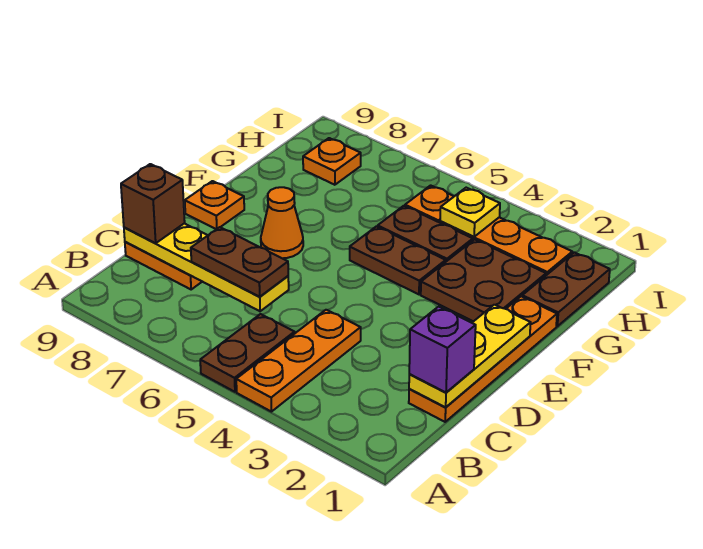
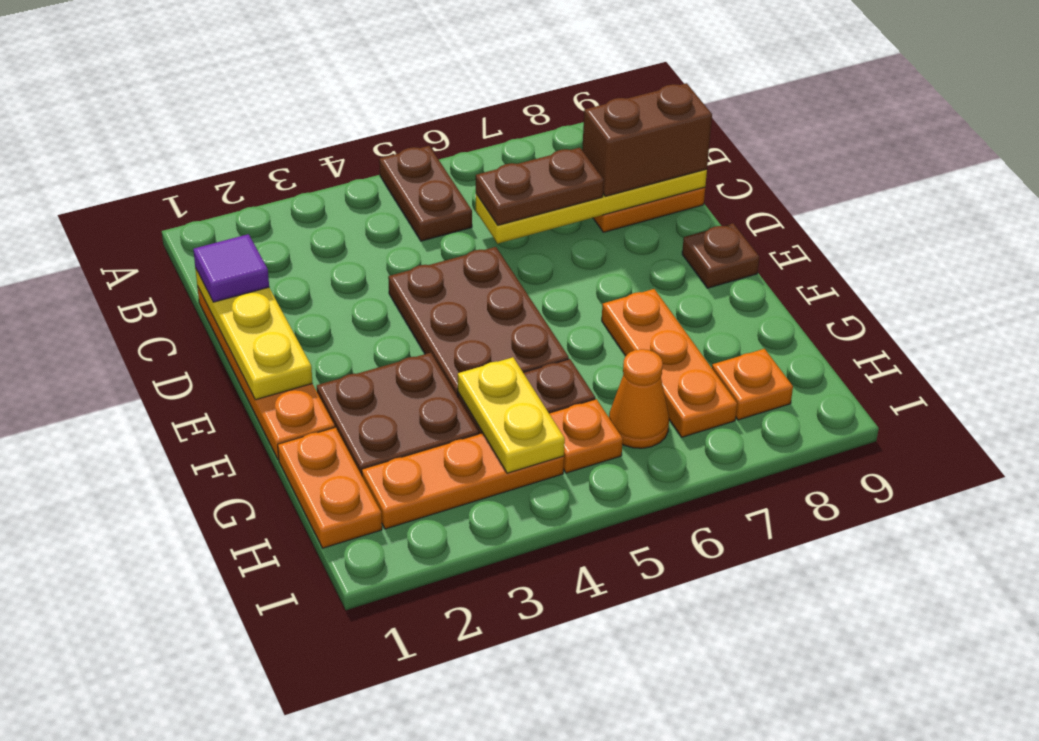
orange 1x3 plate [236,310,361,412] -> orange 1x3 plate moved to [602,289,737,437]
purple 1x1 brick [409,307,476,392] -> purple 1x1 tile [193,234,269,302]
brown 1x1 brick [121,164,185,243] -> brown 1x2 brick [582,83,712,196]
orange 1x1 cone [261,187,303,258] -> orange 1x1 cone moved to [609,349,669,448]
orange 1x1 plate [185,181,244,229] -> brown 1x1 plate [682,223,759,288]
brown 1x2 plate [350,226,446,294] -> brown 2x3 plate [388,247,569,397]
brown 1x2 plate [522,252,610,326] -> orange 1x2 plate [278,427,382,548]
yellow 1x1 plate [440,188,500,237] -> yellow 1x2 plate [458,357,565,473]

